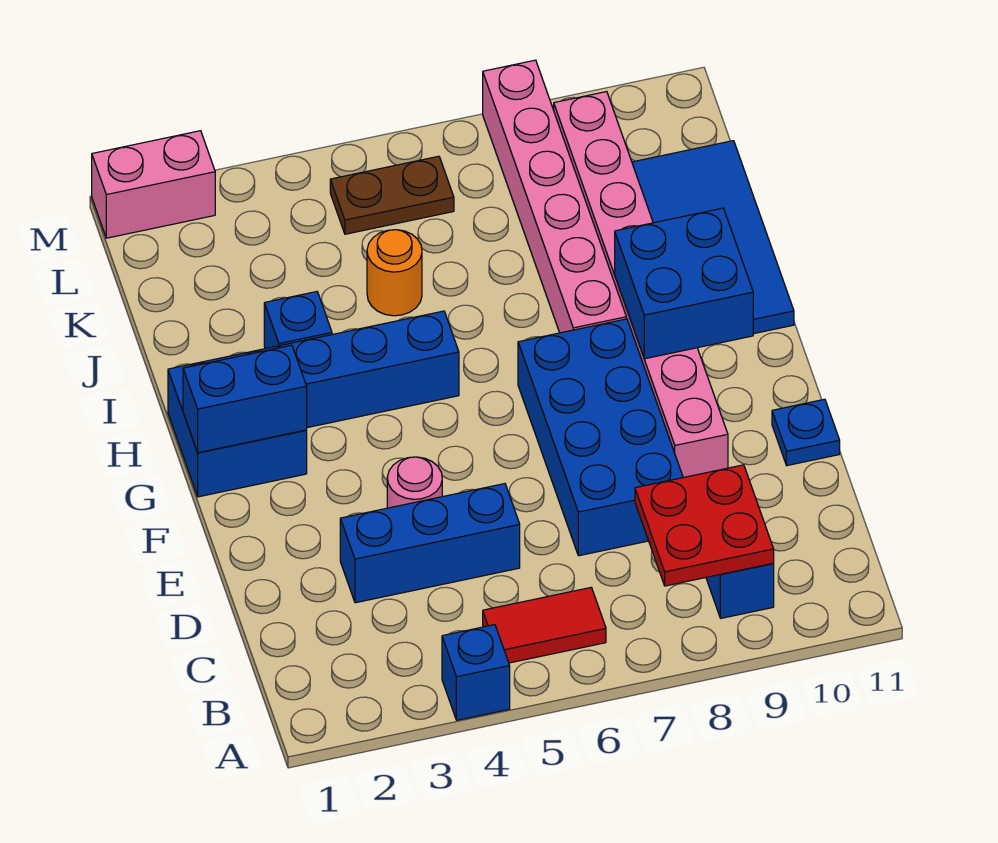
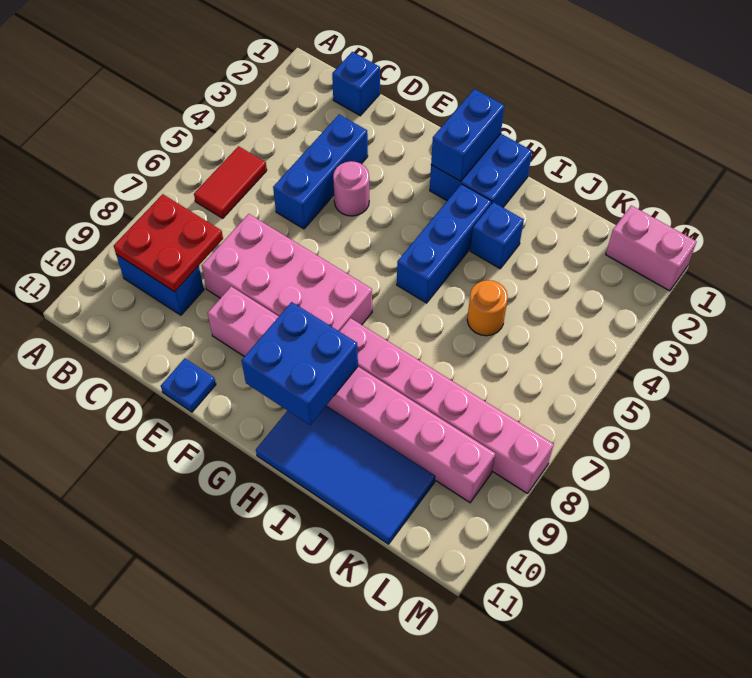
blue 1x1 brick [442,625,510,720] -> blue 1x1 brick moved to [332,52,380,116]
blue 2x4 brick [518,319,683,556] -> pink 2x4 brick [202,214,372,331]
brown 1x2 plate [330,156,454,234] -> none
pink 1x2 brick [92,131,215,238] -> pink 1x2 brick turned to [606,205,697,291]

